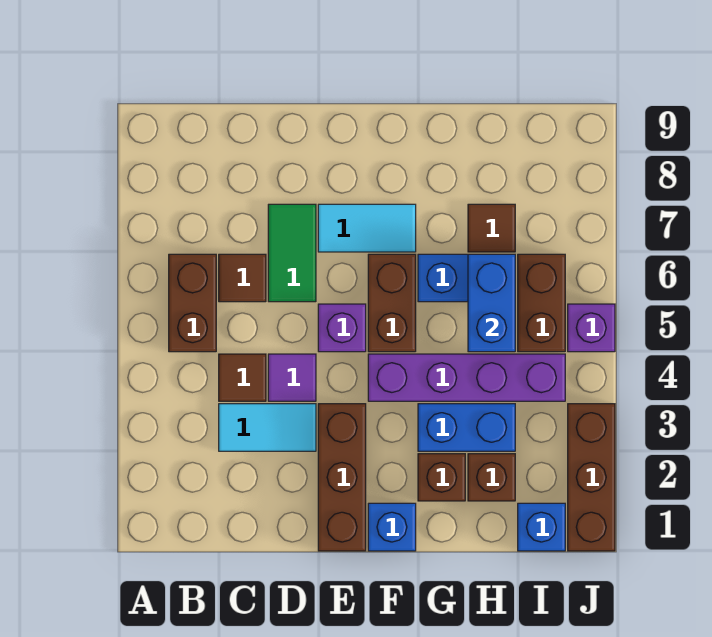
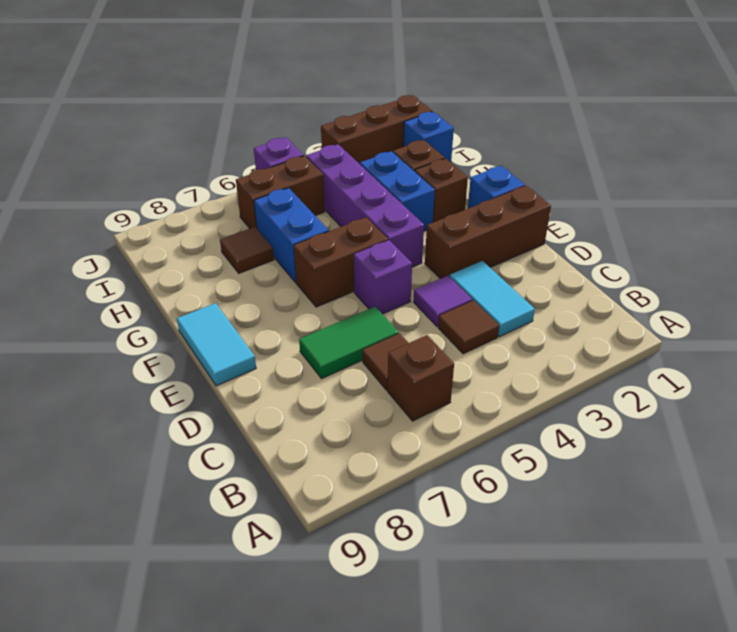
brown 1x2 brick [169,254,216,352] -> brown 1x1 brick [387,335,454,421]
cyan 1x2 tile [318,204,416,252] -> cyan 1x2 tile moved to [177,303,256,386]
blue 1x2 brick [468,254,515,352] -> none

